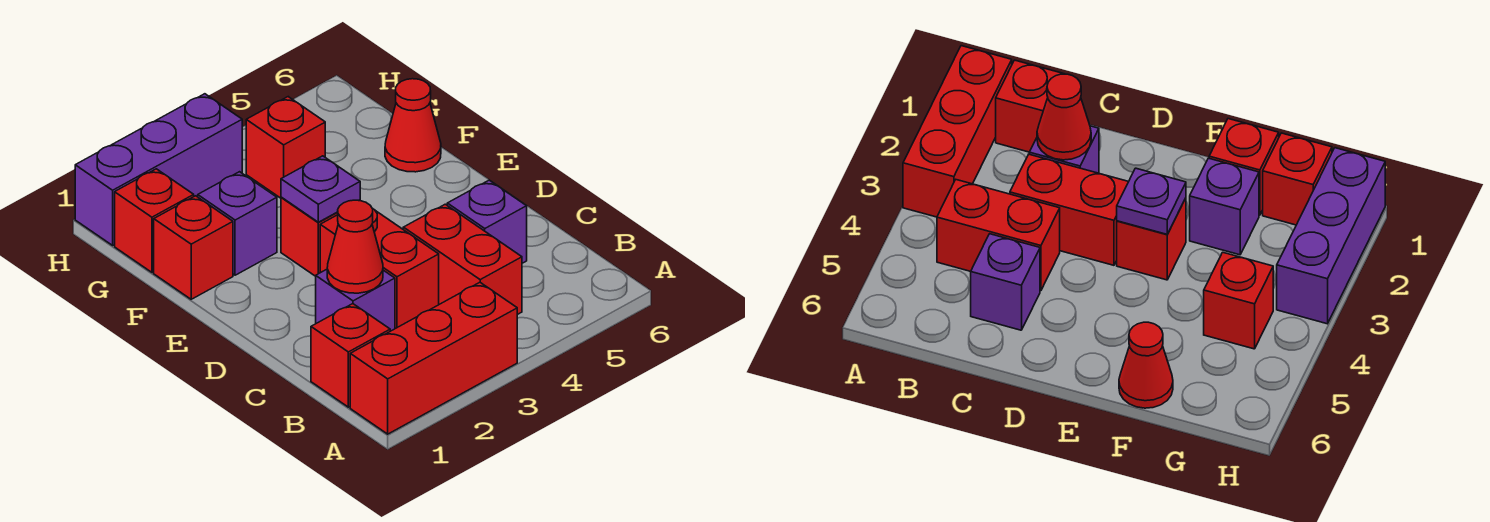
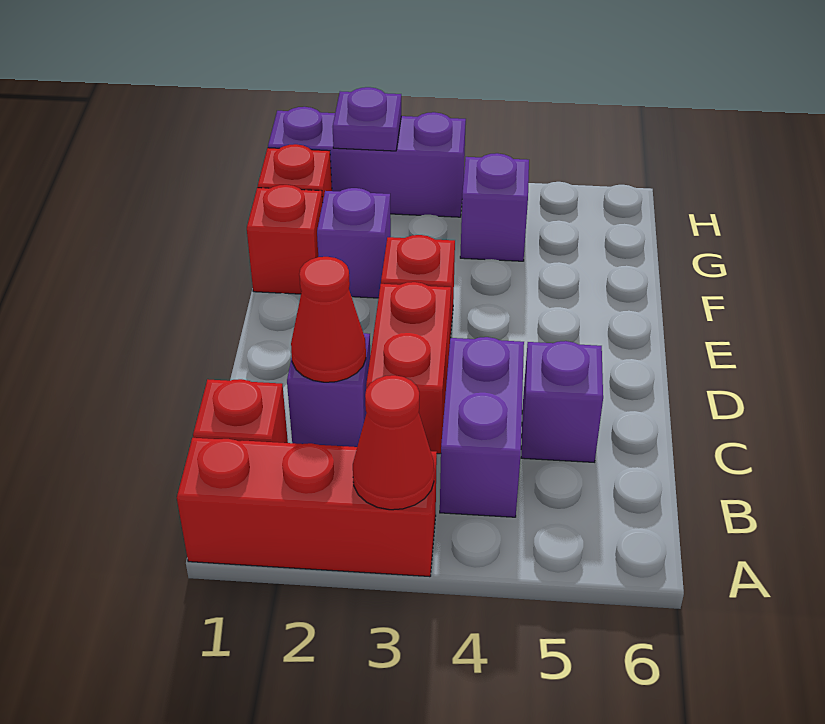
red 1x2 brick [403,204,522,315] -> purple 1x2 brick [440,337,524,517]
purple 1x1 plate [281,156,360,222] -> purple 1x1 plate moved to [333,87,401,151]
red 1x1 cone [385,79,441,172] -> red 1x1 cone moved to [353,375,434,510]
red 1x1 brick [246,97,325,198] -> purple 1x1 brick [460,153,529,261]

